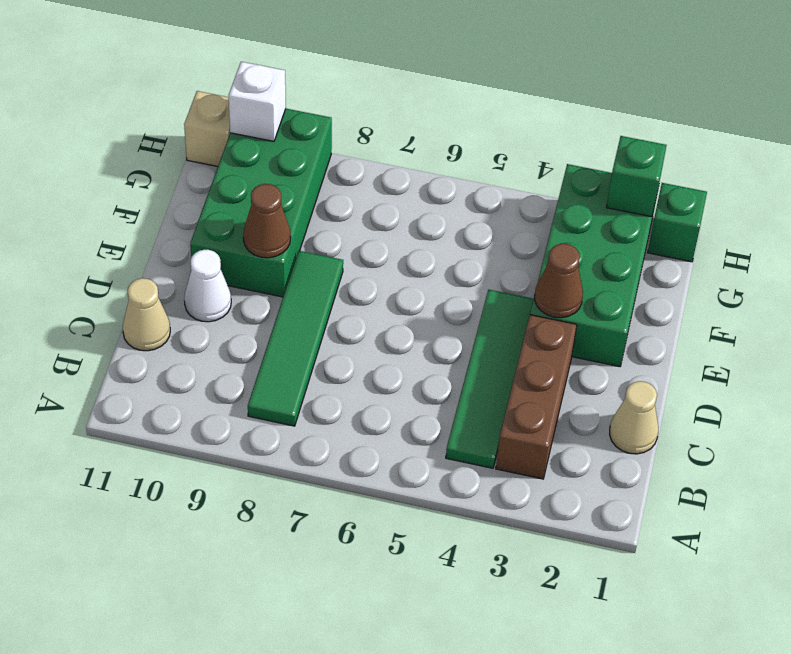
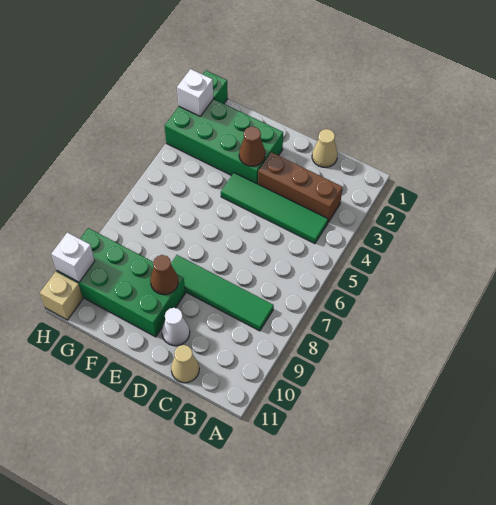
green 1x1 brick [607,136,667,217] -> white 1x1 brick [177,69,214,116]

